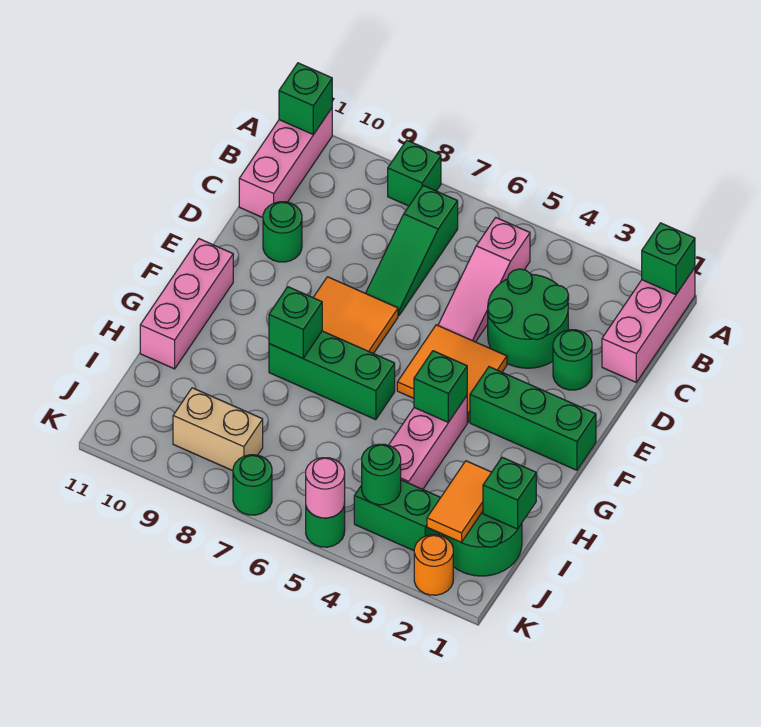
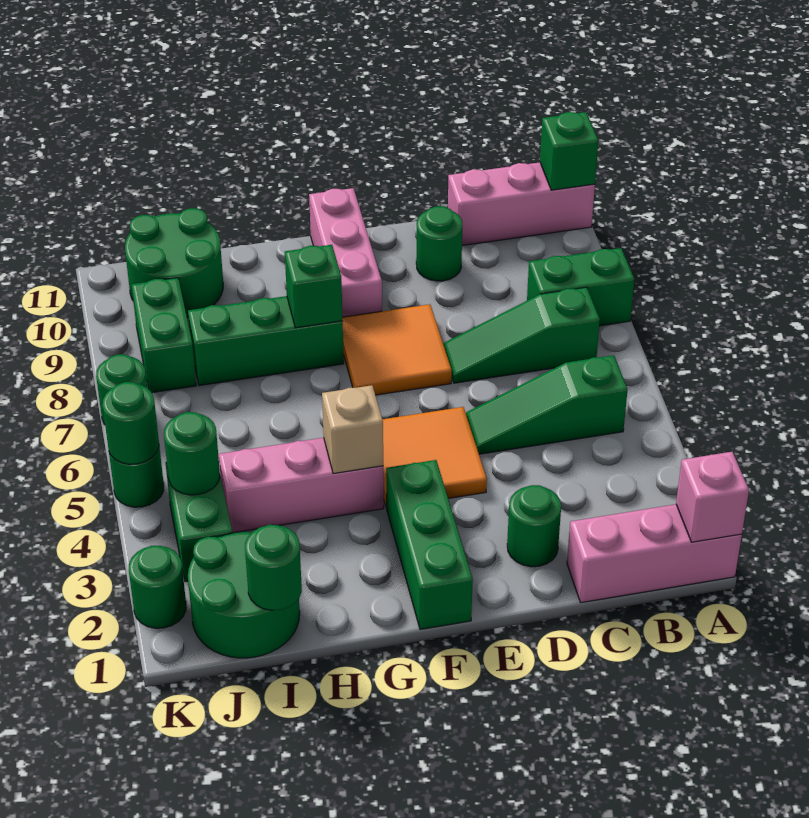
green 1x1 brick [642,223,695,295] -> pink 1x1 brick [676,452,749,542]
green 1x1 brick [388,140,441,206] -> green 1x2 brick [527,248,634,326]
pink 1x3 slope [438,218,530,342] -> green 1x3 slope [466,355,628,454]
green 2x2 round brick [488,269,569,368] -> green 2x2 round brick moved to [125,208,223,318]
pink 1x3 brick [140,239,233,369] -> pink 1x3 brick turned to [309,188,382,317]
green 1x1 brick [414,351,467,422] -> tan 1x1 brick [322,385,383,474]
green 1x3 brick [269,331,395,420] -> green 1x3 brick turned to [188,296,344,386]
green 1x1 brick [483,457,536,529] -> green 1x1 round brick [245,525,302,610]
orange 1x2 tile [427,461,492,542] -> none
tan 1x2 brick [173,388,263,471] -> green 1x2 brick [132,278,196,393]
orange 1x1 round brick [414,535,453,595] -> green 1x1 round brick [129,546,186,628]
pink 1x1 round brick [306,458,345,518] -> green 1x1 round brick [102,382,159,464]

